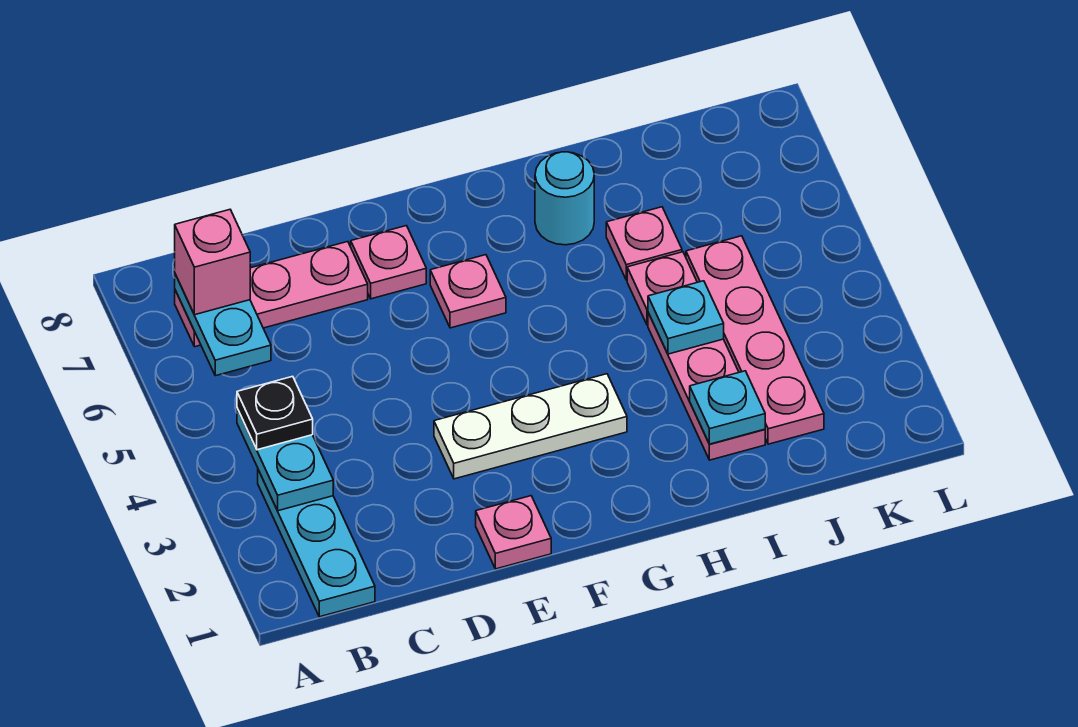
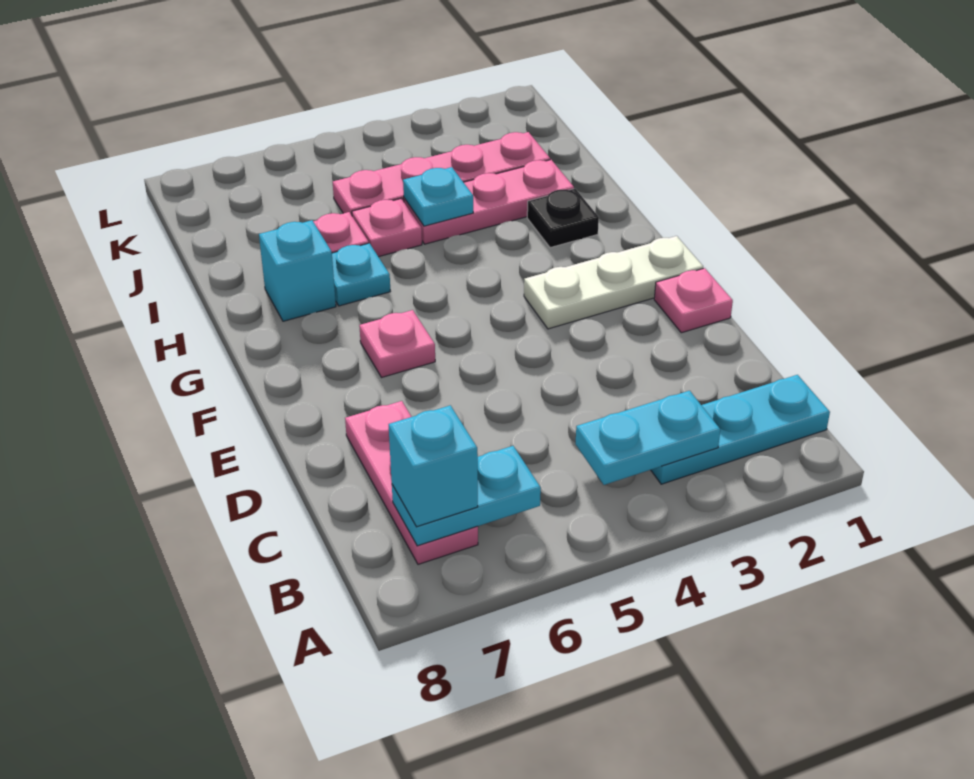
black 1x1 plate [237,376,313,450] -> black 1x1 plate moved to [527,189,599,248]
pink 1x1 brick [175,210,250,315] -> cyan 1x1 brick [389,405,478,527]
white 1x3 plate [434,374,627,479] -> white 1x3 plate turned to [524,236,703,329]
pink 1x1 plate [351,226,426,299] -> none
cyan 1x1 round brick [535,152,594,245] -> cyan 1x1 brick [259,220,336,321]
cyan 1x1 plate [690,371,765,444] -> cyan 1x1 plate moved to [332,243,390,306]

